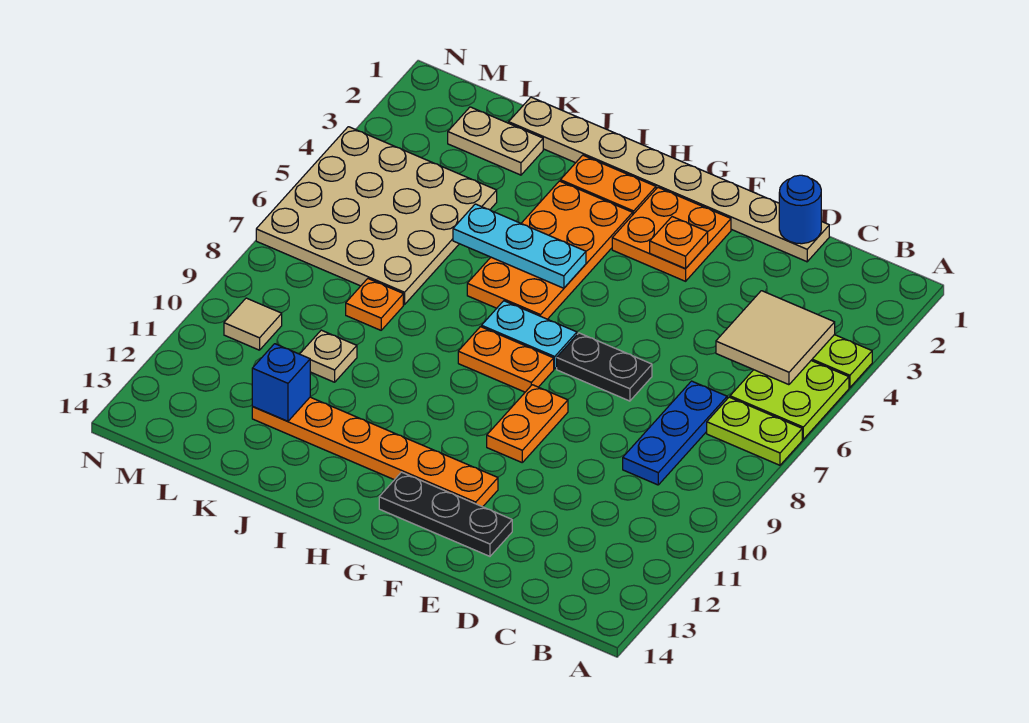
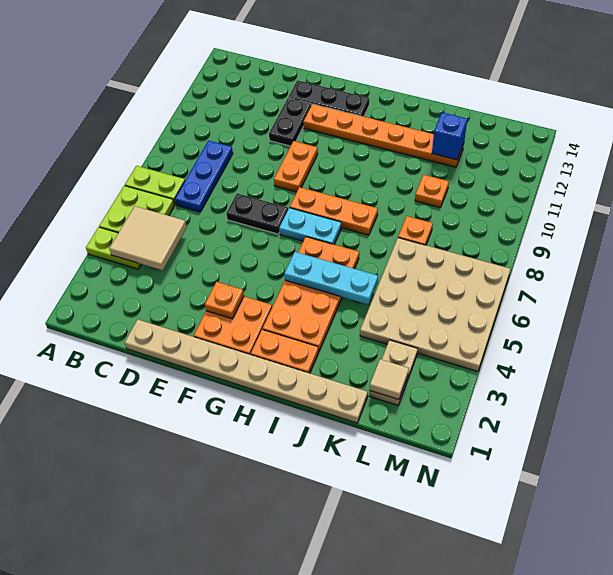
blue 1x1 round brick [779,175,821,244] -> none
none -> black 1x2 plate [269,98,311,146]
orange 1x2 plate [458,327,554,392] -> orange 1x3 plate [290,187,378,235]
tan 1x2 plate [448,107,543,175] -> tan 1x2 plate turned to [369,340,418,405]
tan 1x1 plate [300,330,357,382] -> orange 1x1 plate [415,175,449,207]
tan 1x1 tile [224,298,282,350] -> tan 1x1 tile moved to [370,359,409,400]

